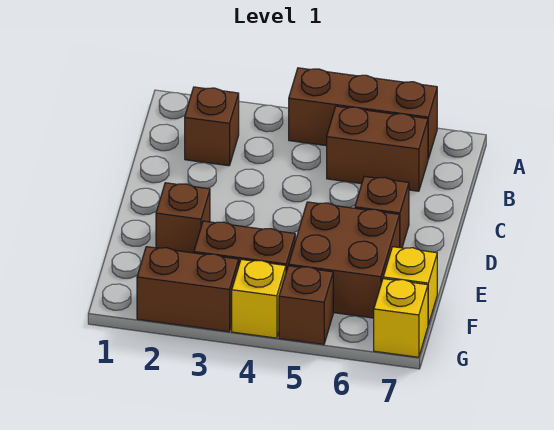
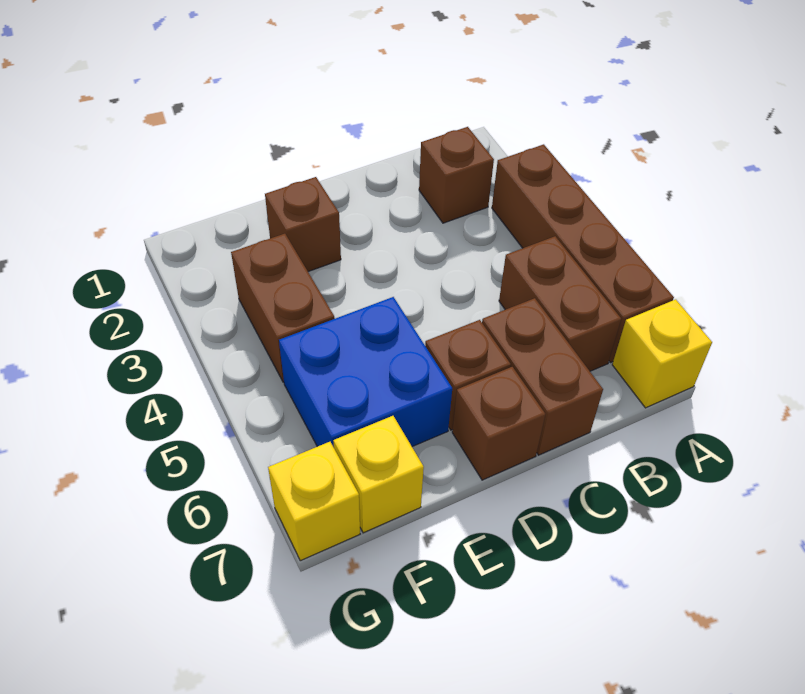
brown 1x3 brick [289,68,437,159] -> brown 1x4 brick [492,144,674,362]
brown 2x2 brick [289,202,400,318] -> blue 2x2 brick [279,297,452,447]
brown 1x2 brick [137,247,239,332] -> brown 1x2 brick moved to [482,298,603,455]
yellow 1x1 brick [232,259,286,338] -> yellow 1x1 brick moved to [612,299,712,408]
brown 1x1 brick [279,266,333,345] -> brown 1x1 brick moved to [452,367,546,480]

